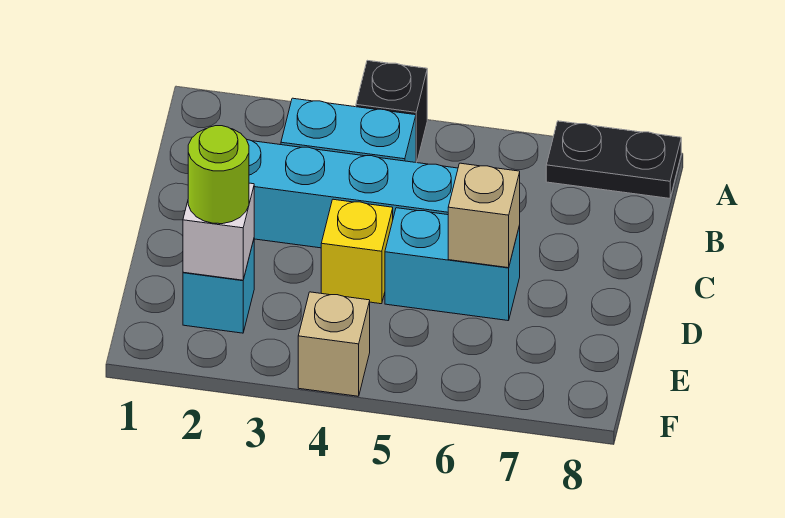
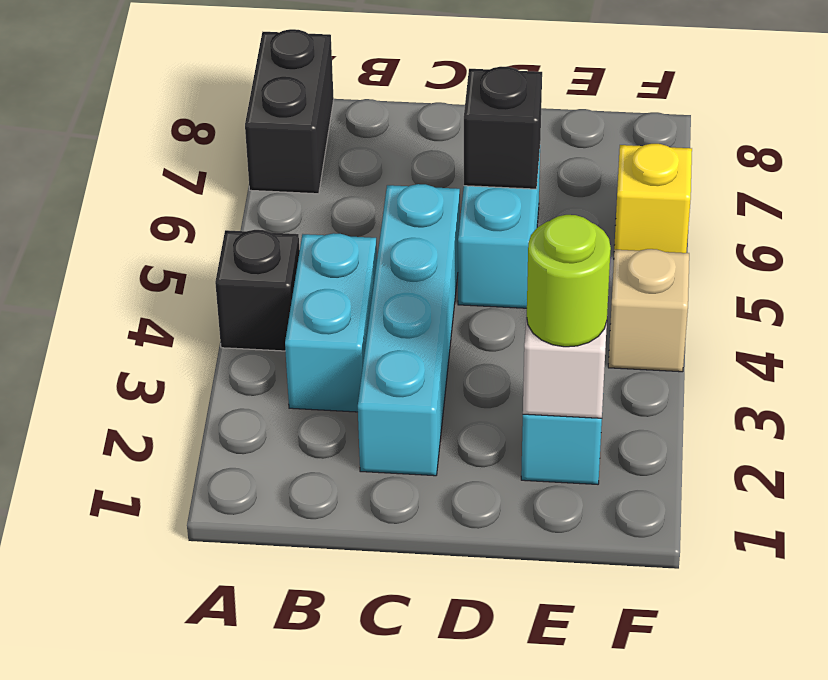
black 1x2 plate [546,121,681,198] -> black 1x2 brick [245,29,334,194]
yellow 1x1 brick [321,199,393,304] -> yellow 1x1 brick moved to [614,144,692,253]
tan 1x1 brick [448,163,520,268] -> black 1x1 brick [464,67,542,189]

